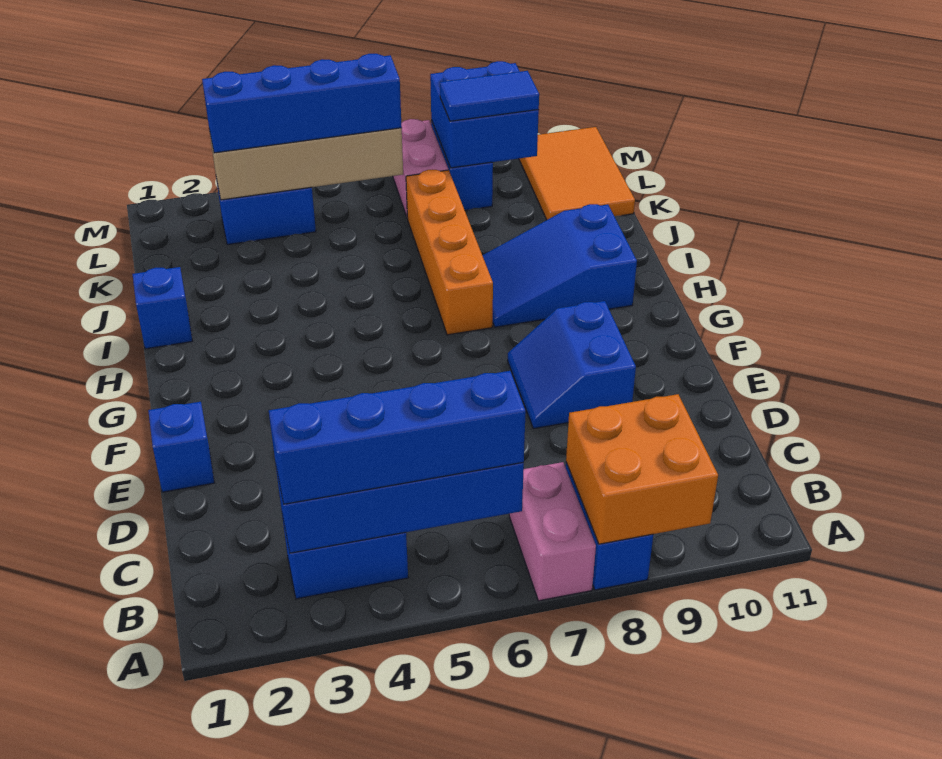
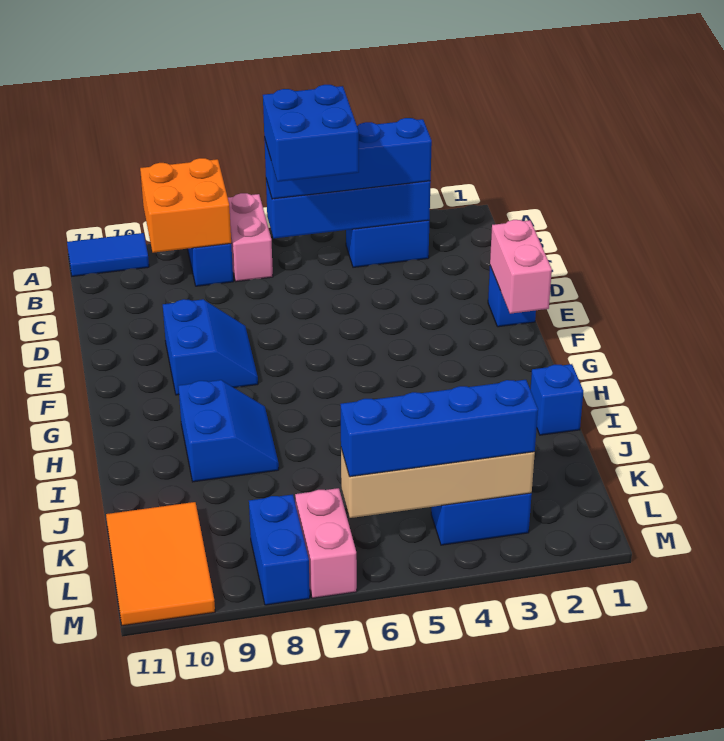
none -> pink 1x2 brick [490,220,552,314]
orange 1x4 brick [406,170,493,335] -> none
blue 2x3 slope [482,204,637,327] -> blue 2x2 slope [178,380,279,482]
blue 2x2 brick [430,61,539,168] -> blue 2x2 brick moved to [263,85,359,182]
blue 1x2 tile [440,71,539,121] -> blue 1x2 tile moved to [67,233,149,276]

